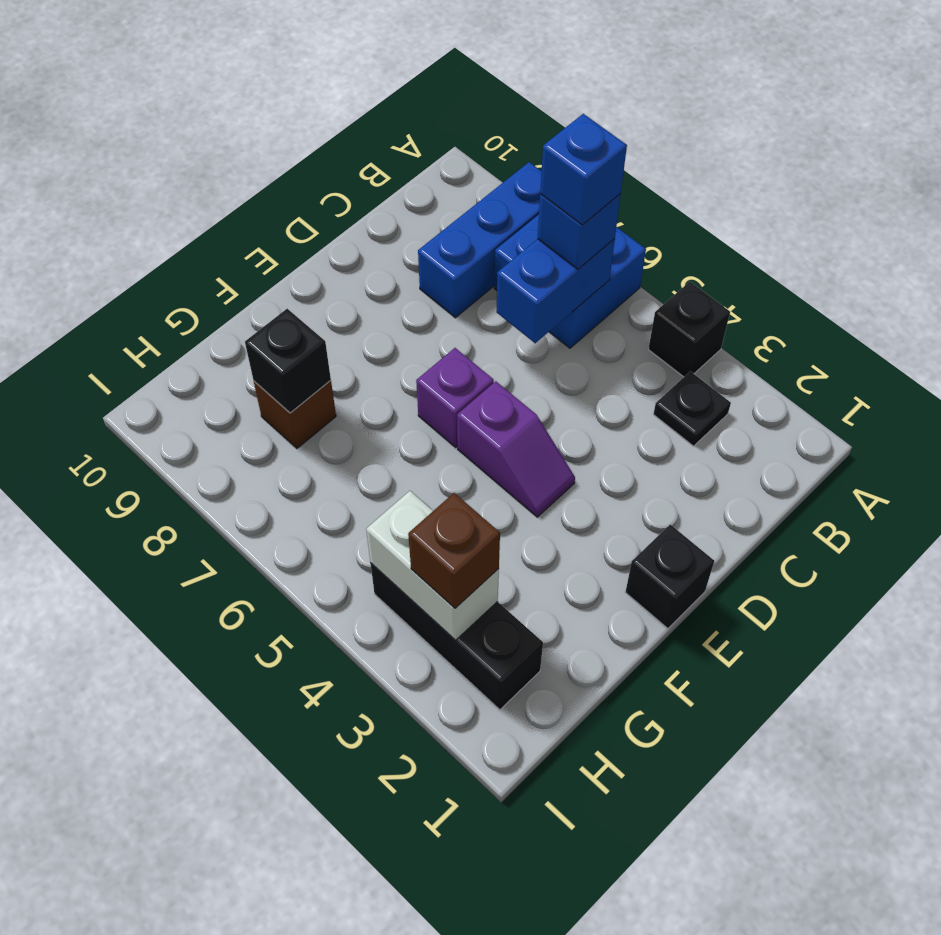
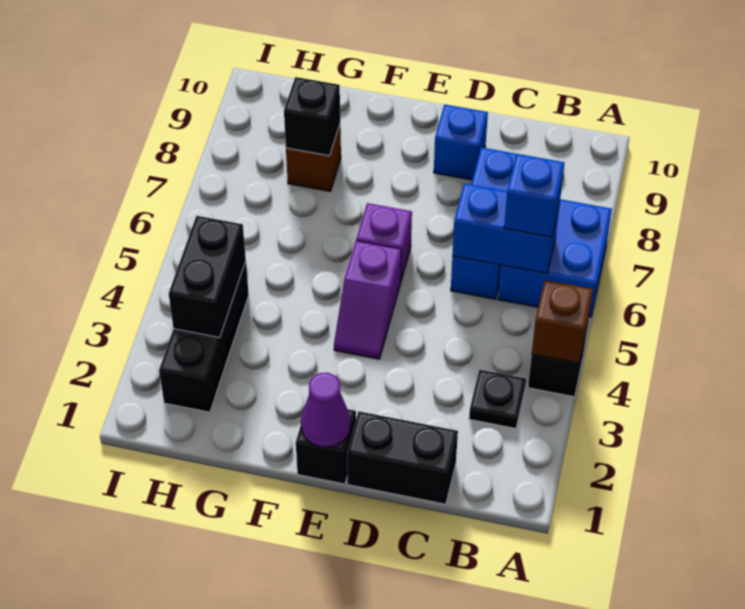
blue 1x3 brick [418,162,542,318] -> blue 1x3 brick turned to [451,147,516,299]
blue 1x1 brick [540,114,627,225] -> blue 1x1 brick moved to [434,104,488,180]
none -> black 1x2 brick [347,411,458,504]
none -> purple 1x1 cone [301,373,351,447]
white 1x2 brick [366,491,499,640] -> black 1x2 brick [169,216,246,338]
brown 1x1 brick [408,493,500,608] -> brown 1x1 brick moved to [532,280,593,363]

